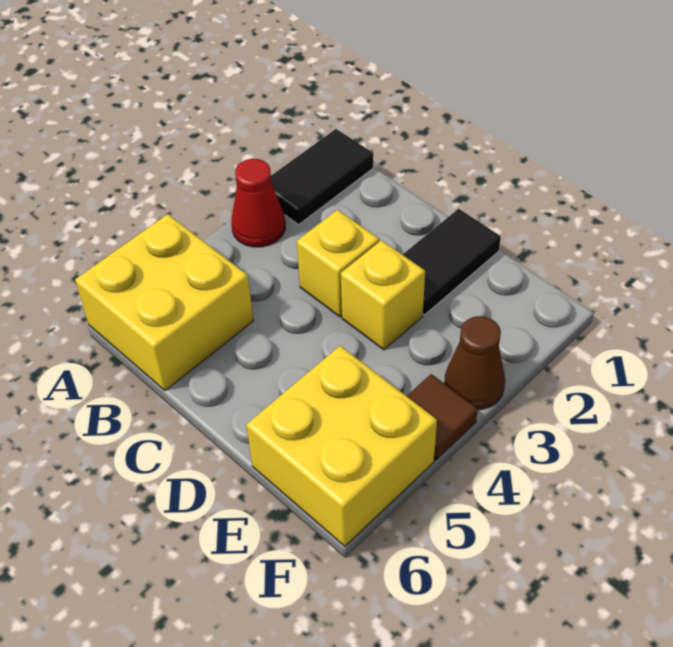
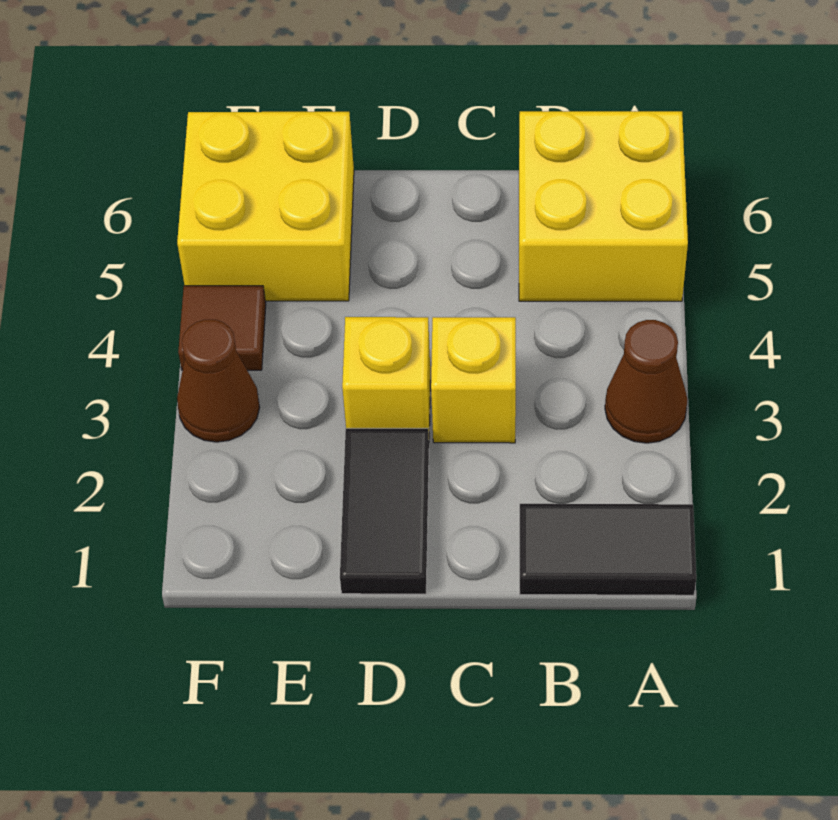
black 1x2 tile [271,129,373,225] -> black 1x2 tile turned to [520,504,696,595]
red 1x1 cone [231,159,285,247] -> brown 1x1 cone [605,320,687,443]

